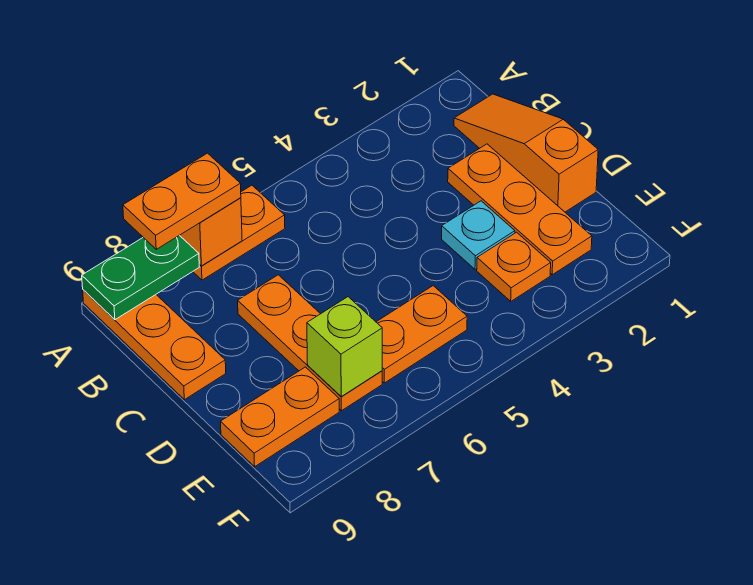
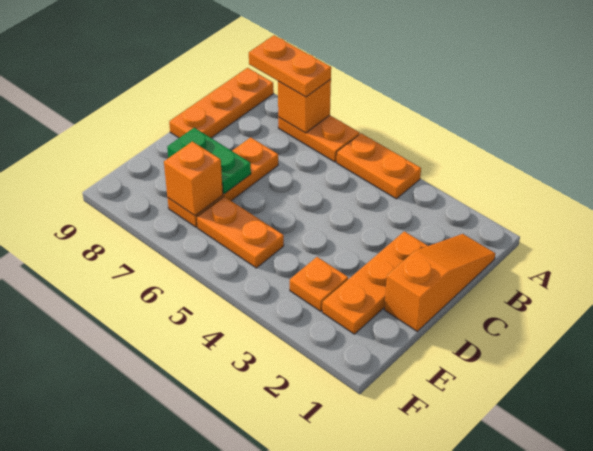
green 1x2 plate [82,235,199,320] -> green 1x2 plate moved to [167,128,251,194]
cyan 1x1 plate [442,201,515,269] -> none
lime 1x1 brick [307,297,382,396] -> orange 1x1 brick [164,141,223,216]
orange 1x2 plate [221,367,339,467] -> orange 1x2 plate moved to [337,133,421,199]

